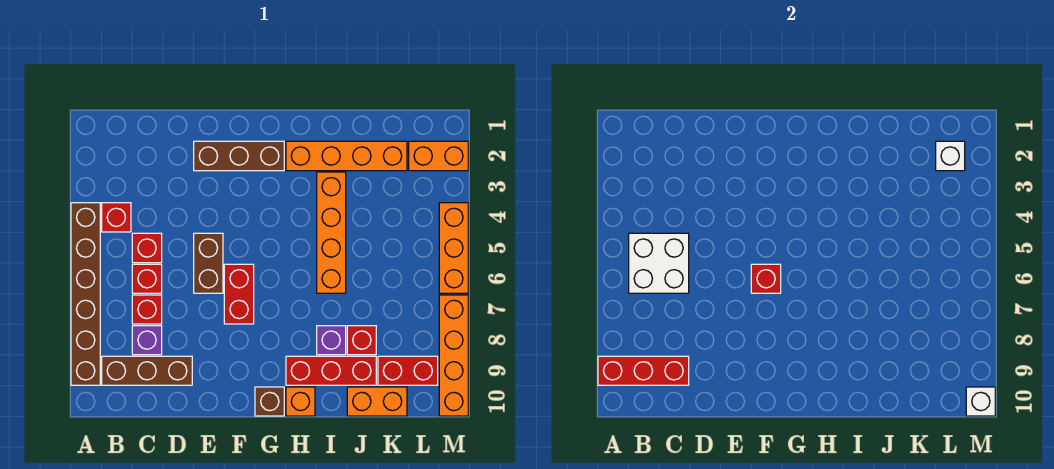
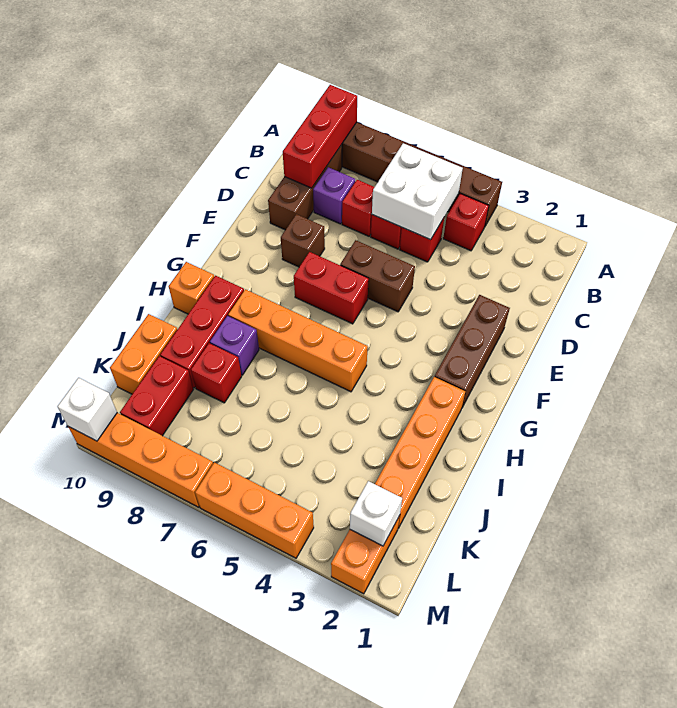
red 1x1 brick [751,264,781,293] -> none
brown 1x1 brick [255,387,284,416] -> brown 1x1 brick moved to [281,214,325,267]
orange 1x4 brick [317,172,346,293] -> orange 1x4 brick moved to [228,289,368,392]

